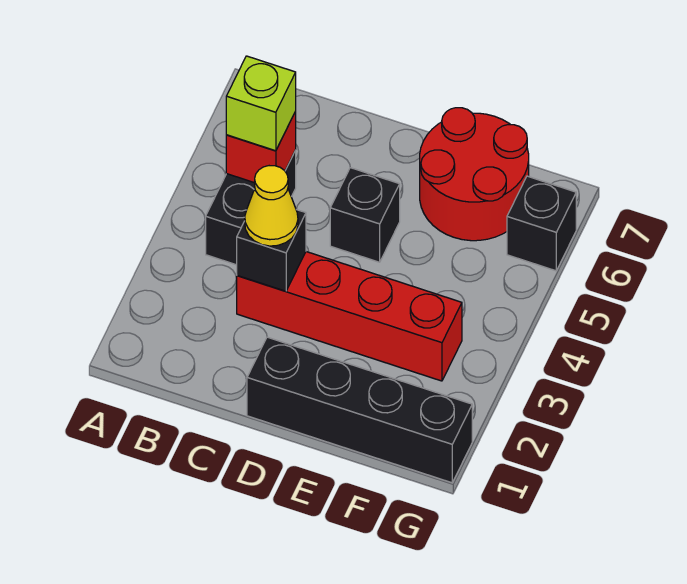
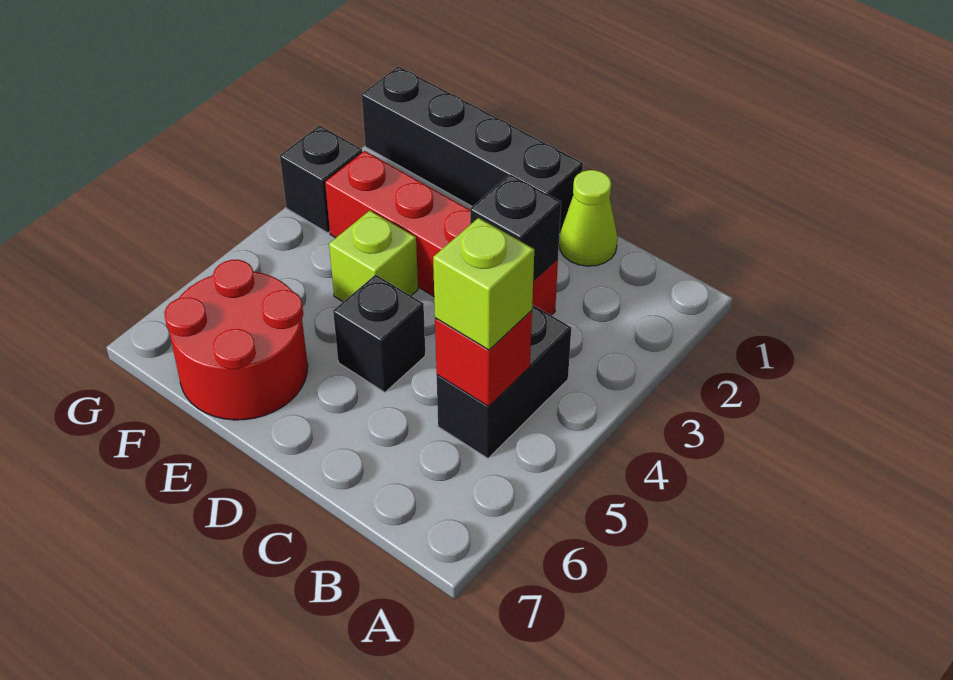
none -> lime 1x1 cone [559,170,618,266]
yellow 1x1 cone [245,166,298,246] -> none
none -> lime 1x1 brick [329,211,418,302]
black 1x1 brick [507,176,576,271] -> black 1x1 brick moved to [280,126,363,233]

